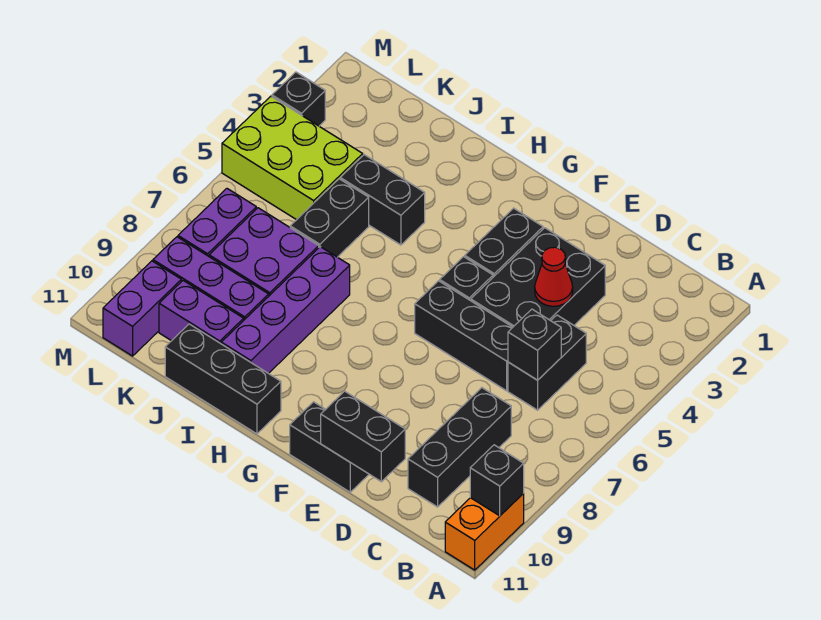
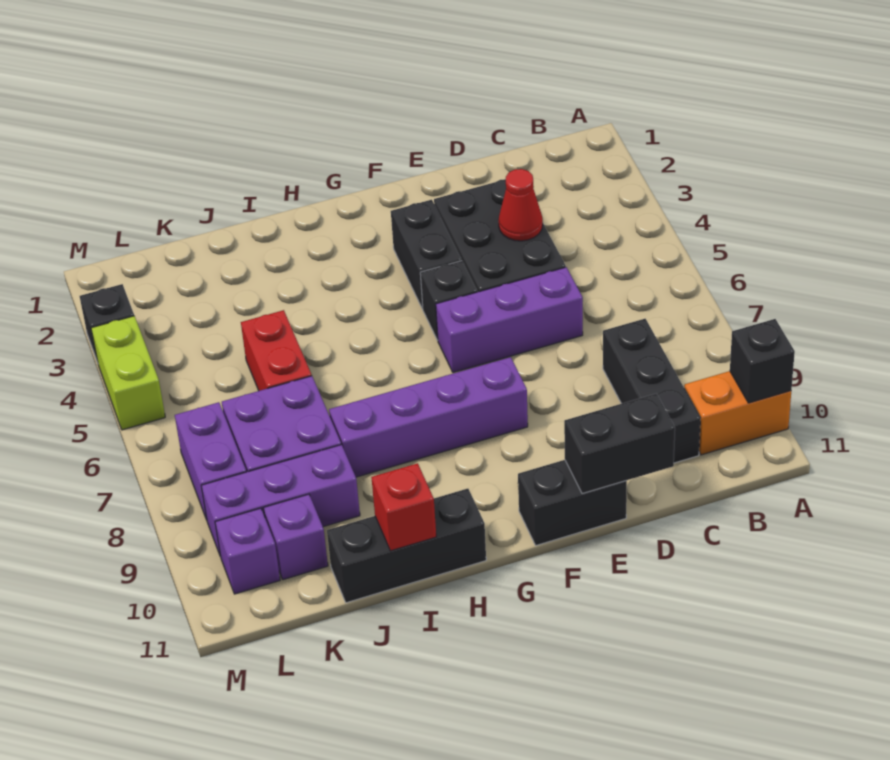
orange 1x2 brick [445,494,524,570] -> orange 1x2 brick turned to [684,371,791,455]
black 1x2 brick [508,315,586,410] -> none
black 1x1 brick [508,309,561,380] -> none
black 1x3 brick [415,281,513,391] -> purple 1x3 brick [436,267,583,373]
black 1x2 brick [340,155,425,245] -> none
purple 1x4 brick [221,247,350,374] -> purple 1x4 brick turned to [329,357,528,477]
none -> red 1x1 brick [371,463,436,551]
black 1x2 brick [290,179,369,257] -> red 1x2 brick [241,310,312,391]
purple 1x2 brick [159,281,244,344] -> purple 1x1 brick [264,494,328,580]
lime 2x3 brick [222,96,363,220] -> lime 1x2 brick [91,316,165,430]
purple 1x2 brick [103,261,181,356] -> purple 1x1 brick [215,508,280,594]

